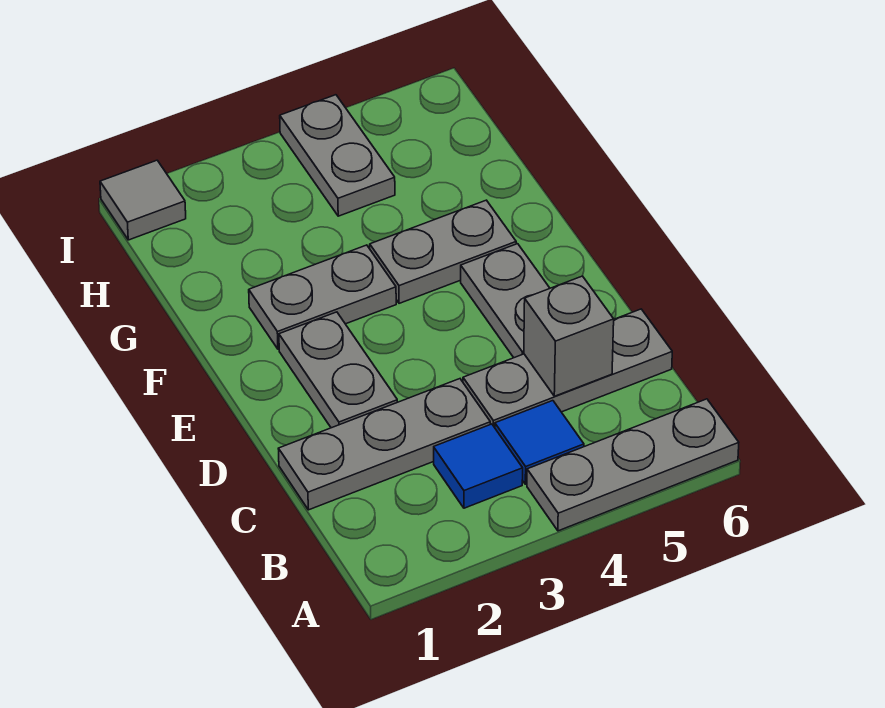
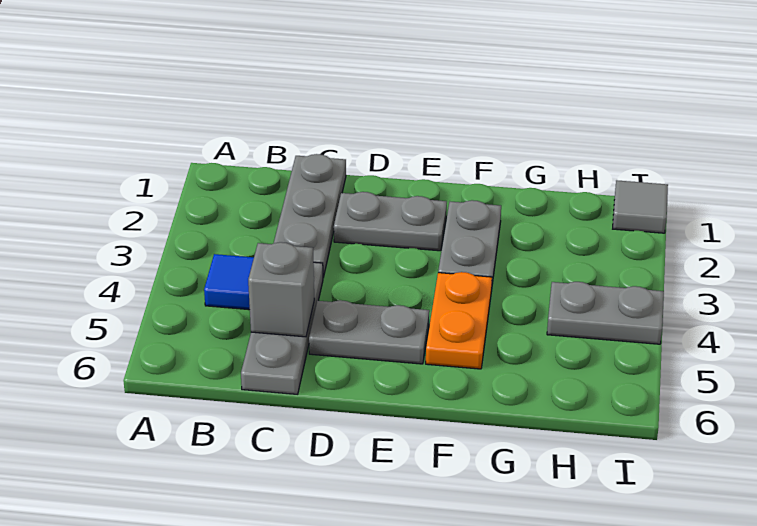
grey 1x3 plate [527,399,739,531] -> none
blue 1x1 tile [434,424,523,508] -> none
grey 1x2 plate [370,200,516,303] -> orange 1x2 plate [426,272,492,369]

